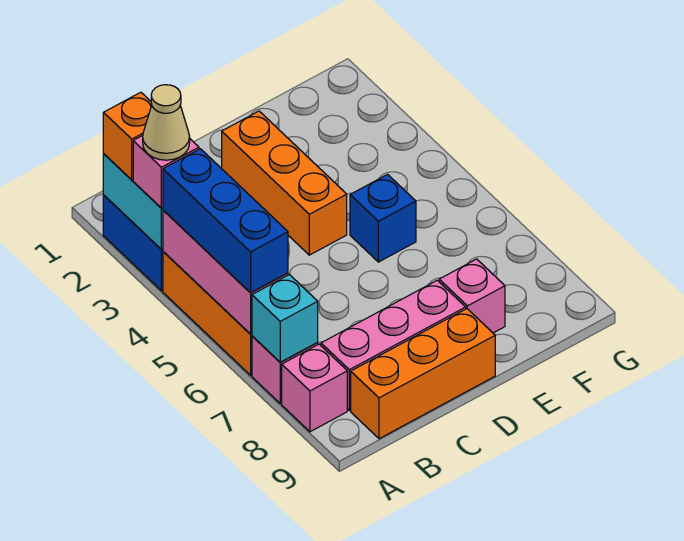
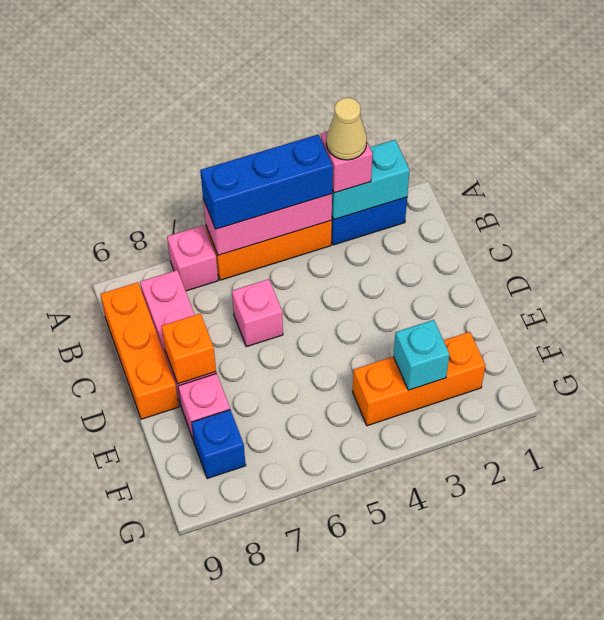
orange 1x1 brick [103,92,152,180] -> orange 1x1 brick moved to [162,314,216,384]
cyan 1x1 brick [252,274,318,362] -> cyan 1x1 brick moved to [393,320,450,390]
pink 1x1 brick [282,344,347,432] -> pink 1x1 brick moved to [232,279,283,347]
orange 1x3 brick [222,111,347,255] -> orange 1x3 brick moved to [353,332,486,426]
blue 1x1 brick [350,174,416,262] -> blue 1x1 brick moved to [192,410,246,479]

